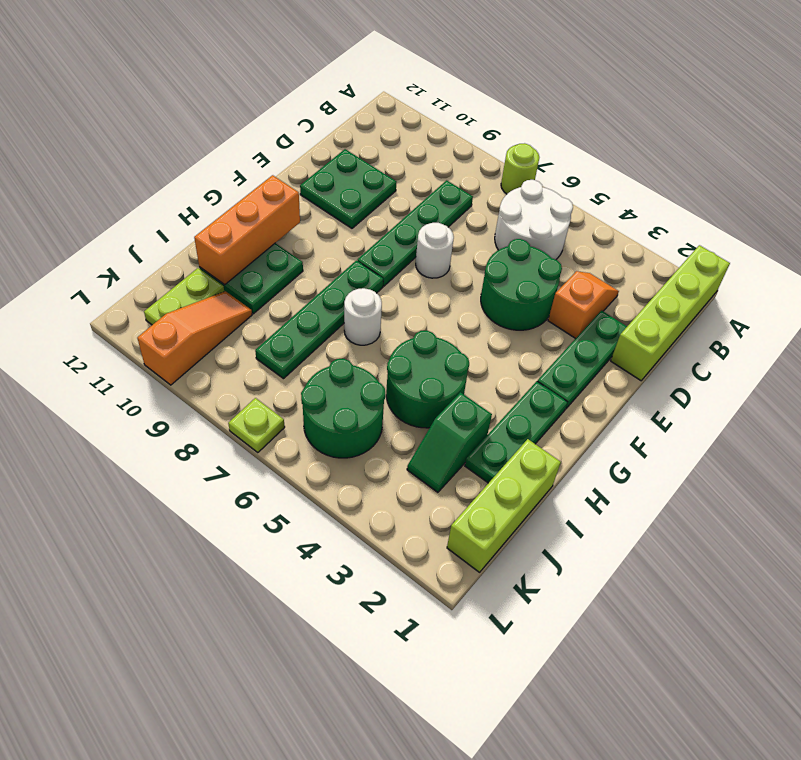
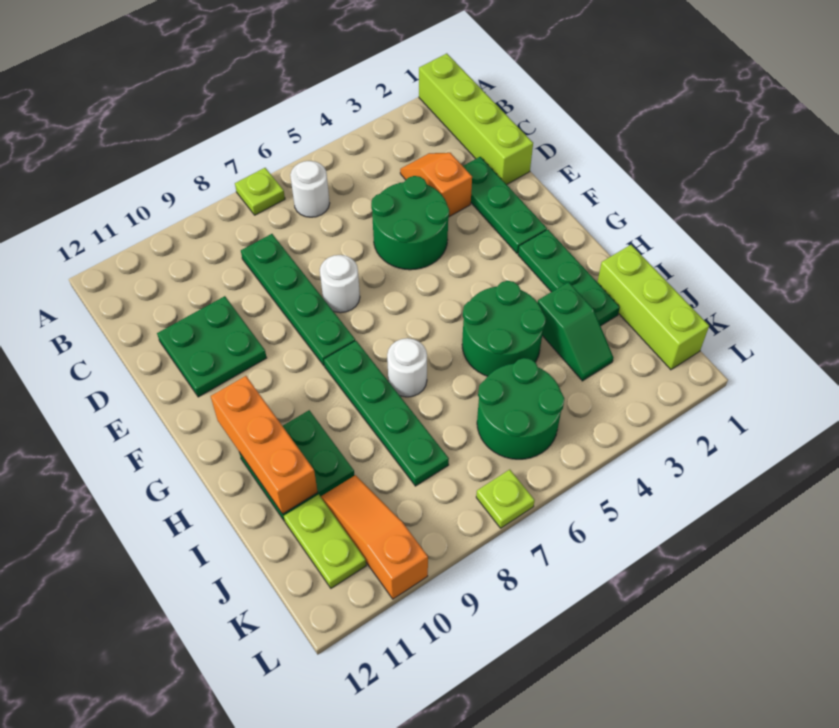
lime 1x1 round brick [501,143,539,194] -> lime 1x1 plate [235,168,285,215]
white 2x2 round brick [495,180,573,260] -> white 1x1 round brick [290,161,330,217]

